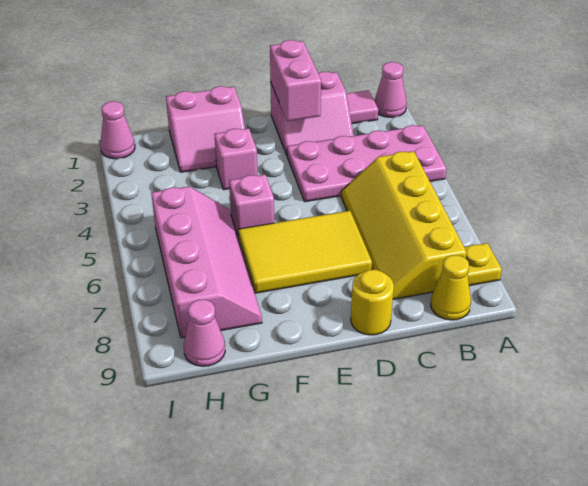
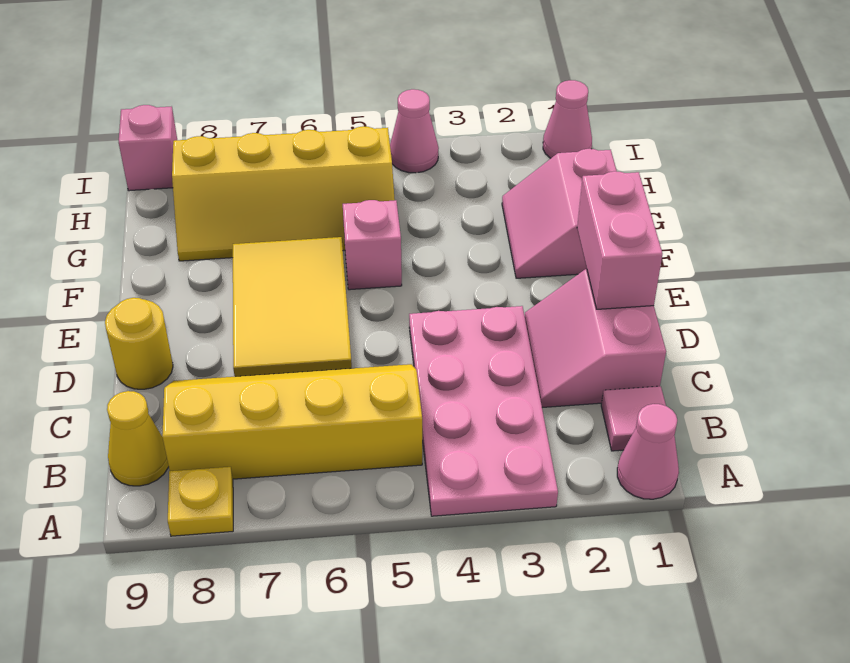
pink 1x2 brick [270,40,321,121] -> pink 1x2 brick turned to [577,171,662,309]
pink 1x1 brick [215,129,258,190] -> pink 1x1 brick moved to [119,105,177,191]
pink 2x4 slope [151,186,262,338] -> yellow 2x4 slope [172,126,395,261]
pink 1x1 cone [184,300,225,366] -> pink 1x1 cone moved to [390,89,439,173]

